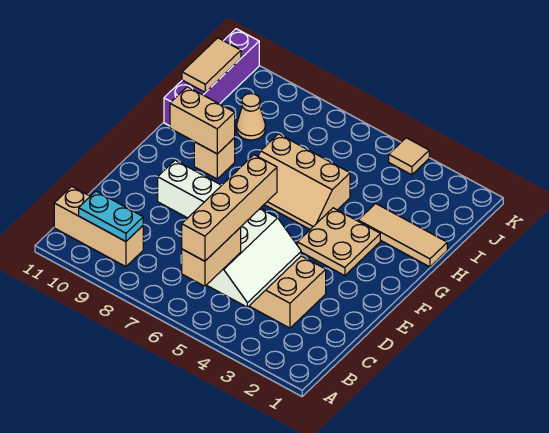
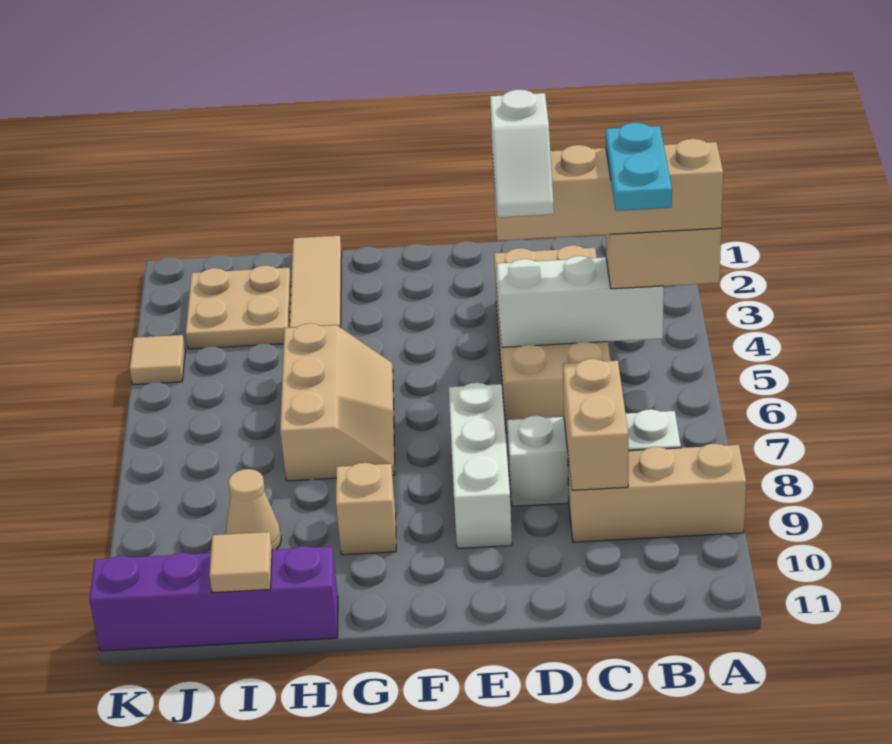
none -> white 1x3 brick [507,409,681,506]
tan 1x3 brick [54,186,143,267] -> tan 1x3 brick turned to [568,444,746,542]
cyan 1x2 plate [79,191,143,241] -> cyan 1x2 plate moved to [606,123,672,211]
none -> white 1x2 slope [490,90,554,217]
tan 2x2 plate [297,208,380,276] -> tan 2x2 plate moved to [186,265,291,349]
tan 1x2 brick [170,87,235,154] -> tan 1x2 brick moved to [563,359,628,490]
tan 1x2 tile [182,38,241,92] -> tan 1x1 tile [209,532,272,593]

